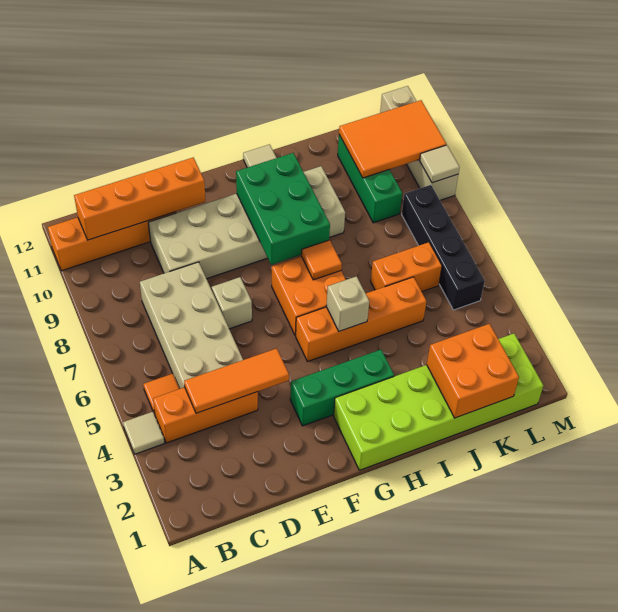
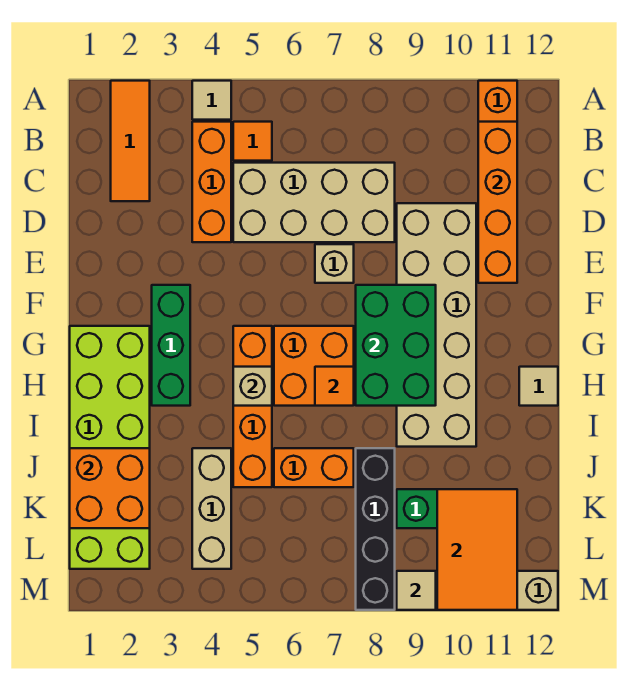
orange 1x3 tile [184,348,289,413] -> orange 1x3 tile moved to [111,81,150,201]
green 2x3 brick [236,153,330,265] -> green 2x3 brick turned to [356,285,436,406]
none -> tan 1x3 brick [192,448,231,569]
orange 1x2 brick [371,242,442,291] -> orange 1x2 brick turned to [274,448,354,487]
black 1x4 brick [402,185,485,310] -> black 1x4 brick turned to [356,448,395,610]

